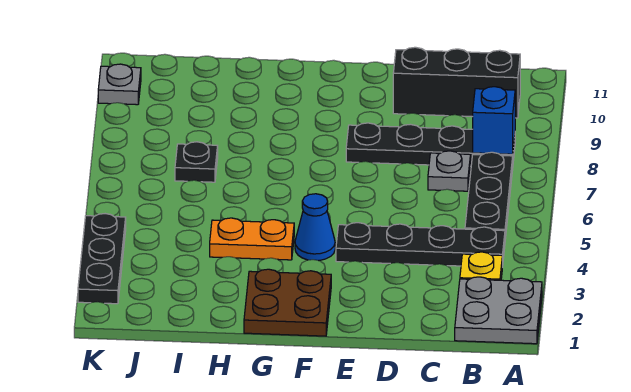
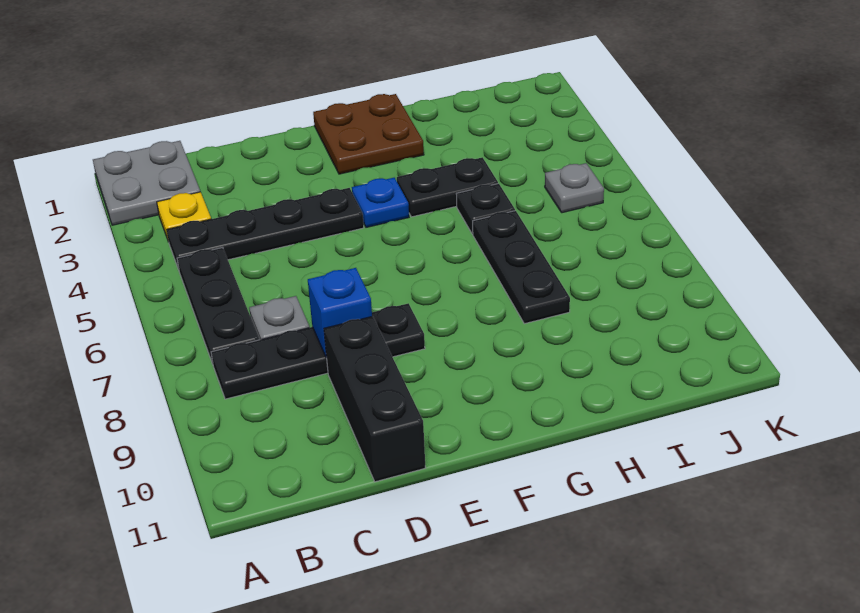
blue 1x1 brick [473,87,515,154] -> blue 1x1 brick moved to [308,268,372,358]
black 1x3 brick [393,47,520,118] -> black 1x3 brick turned to [324,316,425,482]
blue 1x1 cone [295,194,335,261] -> blue 1x1 plate [352,178,409,227]
orange 1x2 plate [210,218,294,260] -> black 1x2 plate [397,157,498,217]
black 1x1 plate [175,142,218,182] -> black 1x1 plate moved to [457,184,515,234]
black 1x3 plate [78,214,126,304] -> black 1x3 plate moved to [473,211,570,324]
grey 1x1 plate [98,64,141,105] -> grey 1x1 plate moved to [545,163,604,213]

